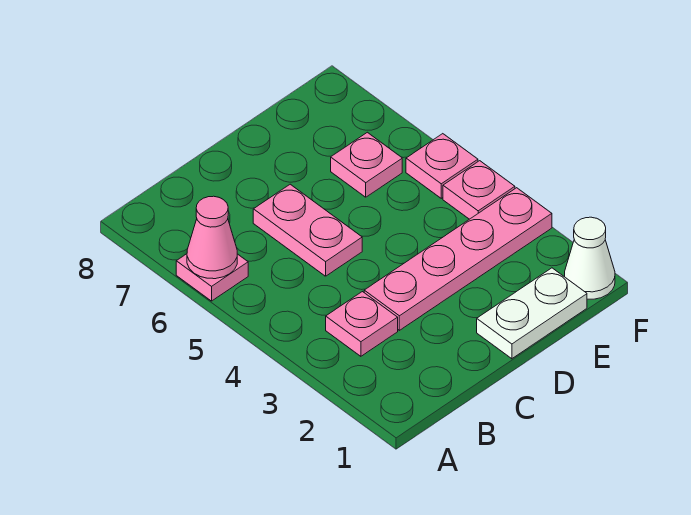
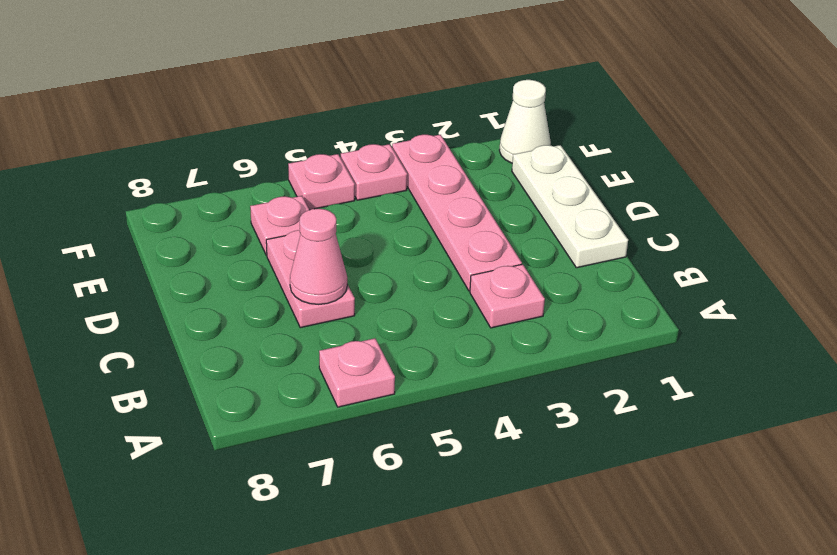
pink 1x1 cone [187,196,237,279] -> pink 1x1 cone moved to [290,209,347,304]
pink 1x2 plate [253,184,362,276] -> pink 1x2 plate turned to [266,230,355,328]
white 1x2 plate [477,268,587,359] -> white 1x3 plate [512,145,628,268]

